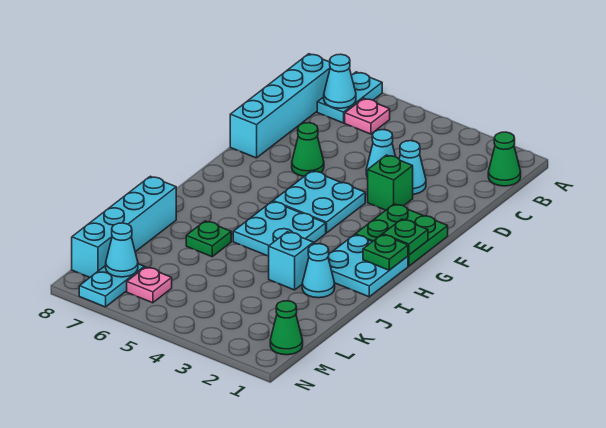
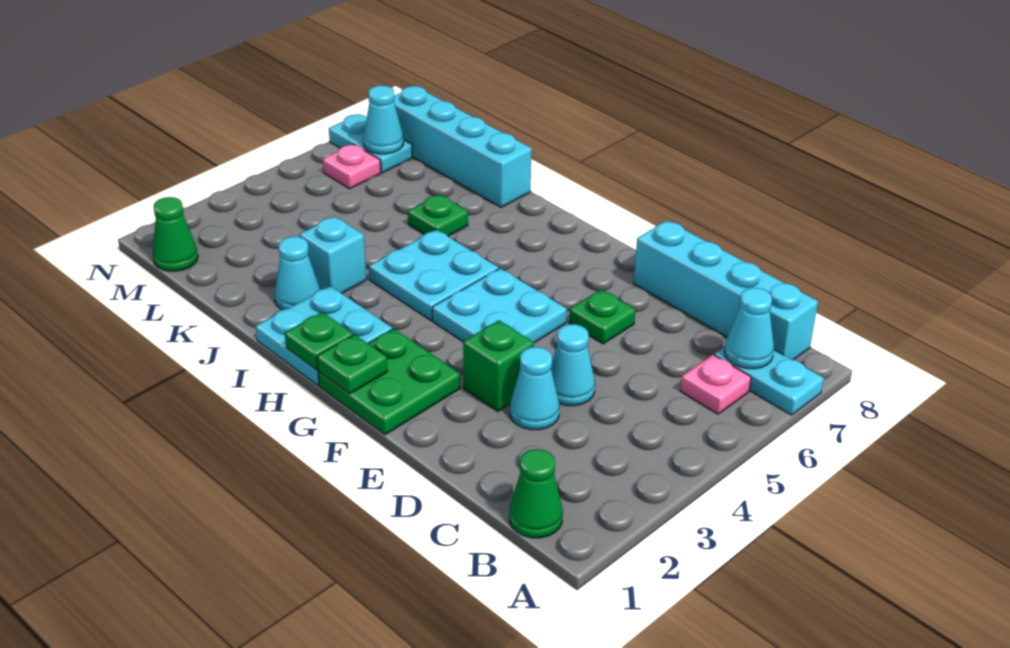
green 1x1 cone [292,123,324,176] -> green 1x1 plate [569,289,635,344]

